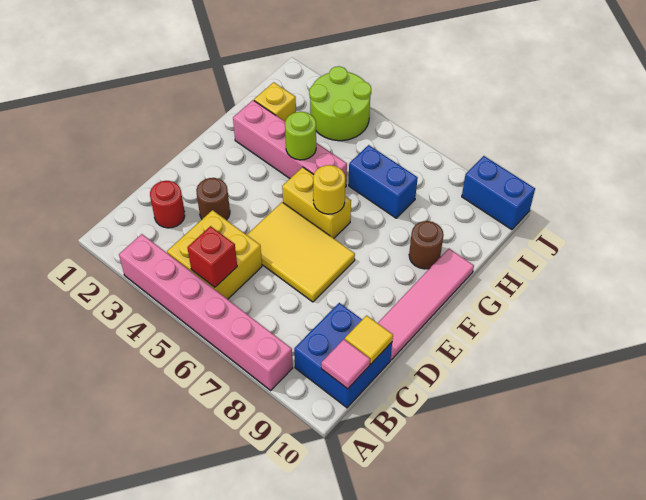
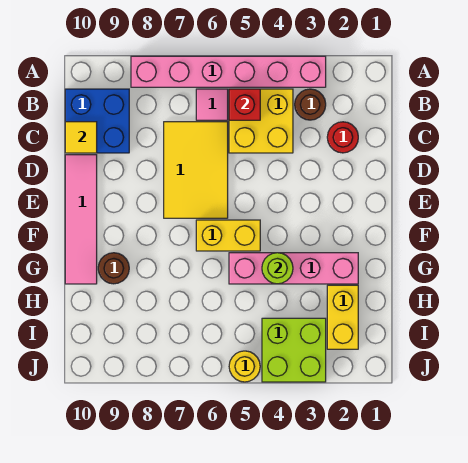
pink 1x1 tile [321,339,370,389] -> pink 1x1 tile moved to [196,89,228,120]
brown 1x1 round brick [196,178,230,220] -> brown 1x1 round brick moved to [295,89,326,120]
yellow 2x3 tile [247,202,355,302] -> yellow 2x3 tile turned to [164,122,228,218]
yellow 1x1 round brick [313,165,345,214] -> yellow 1x1 round brick moved to [229,351,260,382]
yellow 1x1 brick [254,82,296,121] -> yellow 1x2 brick [327,285,358,349]
blue 1x2 brick [349,145,418,218] -> none
lime 2x2 round brick [309,66,371,141] -> lime 2x2 brick [262,318,326,382]
blue 1x2 brick [462,156,535,230] -> none

